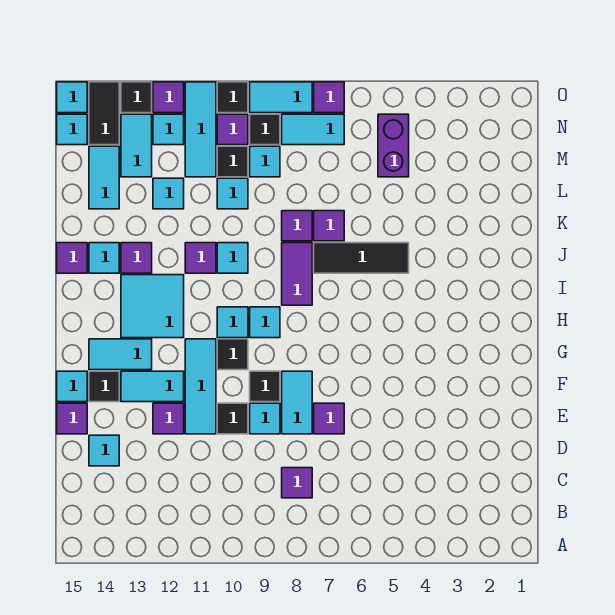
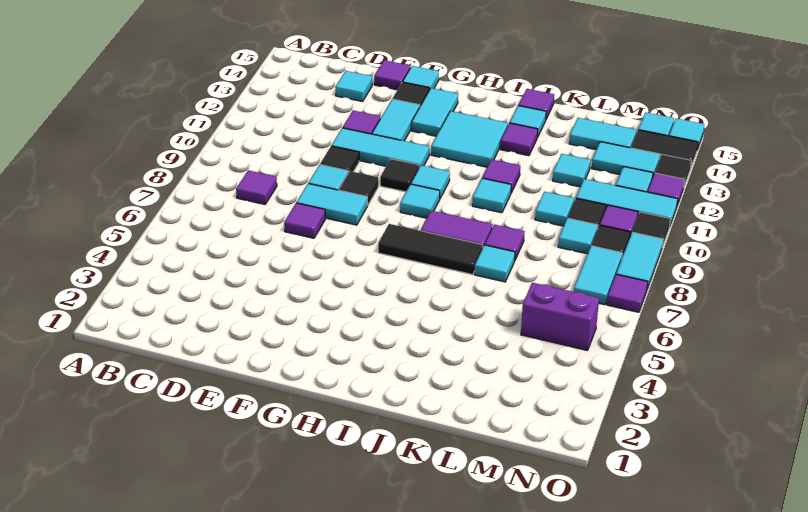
black 1x3 tile [314,243,409,273] -> black 1x3 tile turned to [378,224,483,275]
purple 1x1 tile [314,211,344,241] -> cyan 1x1 tile [474,245,515,282]

